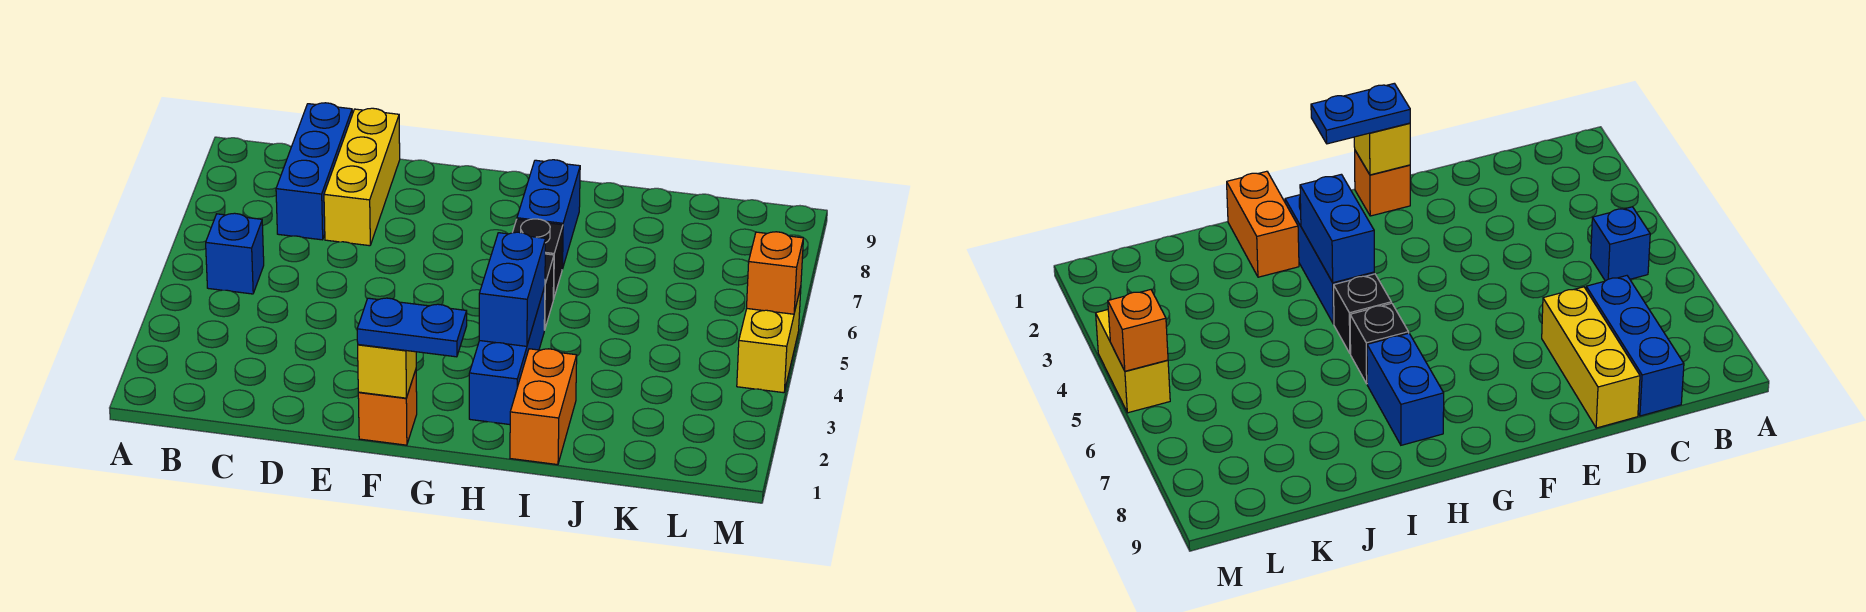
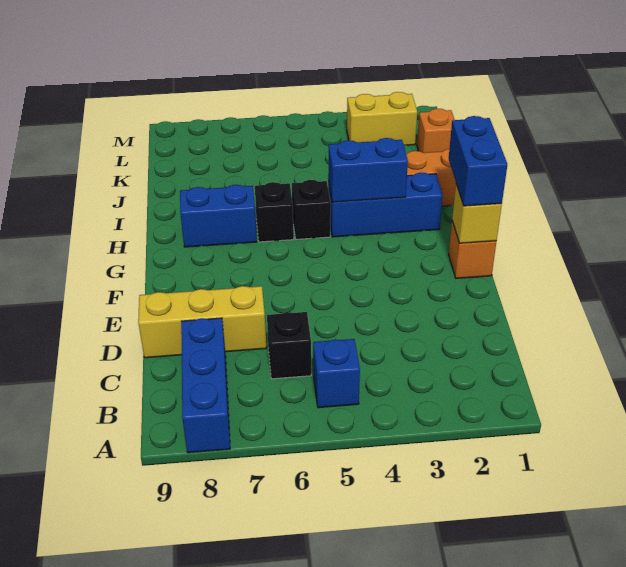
none -> black 1x1 brick [267,312,311,379]
blue 1x3 brick [276,103,352,240] -> blue 1x3 brick turned to [181,318,230,453]
blue 1x2 plate [357,298,467,357] -> blue 1x2 brick [449,116,507,206]
yellow 1x2 brick [737,287,801,393] -> yellow 1x2 brick moved to [347,92,417,145]
orange 1x1 brick [747,232,803,314] -> orange 1x1 brick moved to [417,108,455,153]

